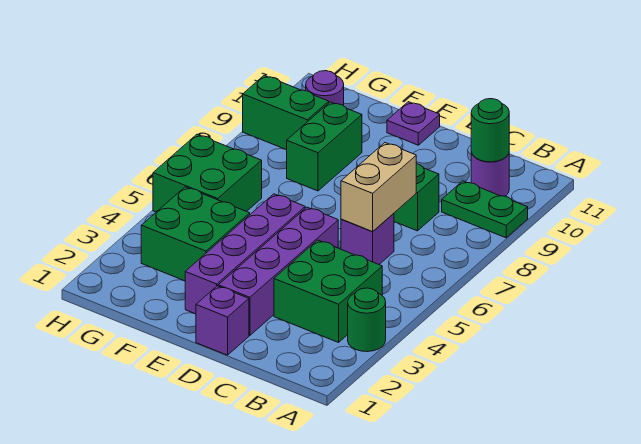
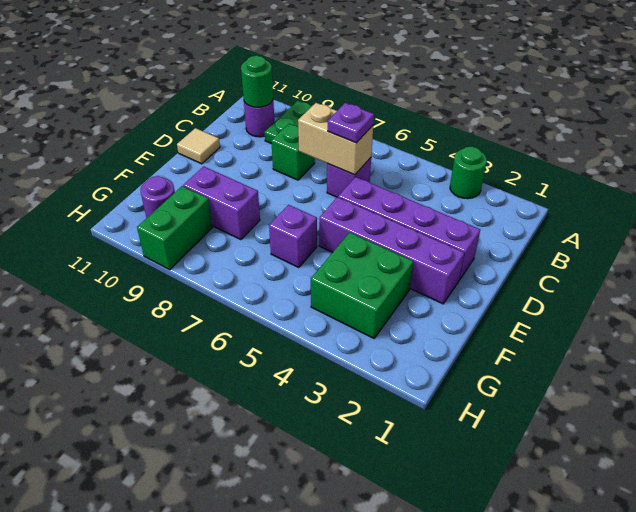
green 2x2 brick [274,240,382,342] -> none
purple 1x1 brick [196,286,249,355] -> purple 1x1 brick moved to [269,205,317,268]
none -> tan 1x1 tile [177,128,220,164]
purple 1x1 plate [387,102,440,145] -> purple 1x1 plate moved to [328,103,374,143]
green 1x2 brick [287,102,362,191] -> purple 1x2 brick [183,166,260,240]
green 2x2 brick [153,134,262,212] -> none

